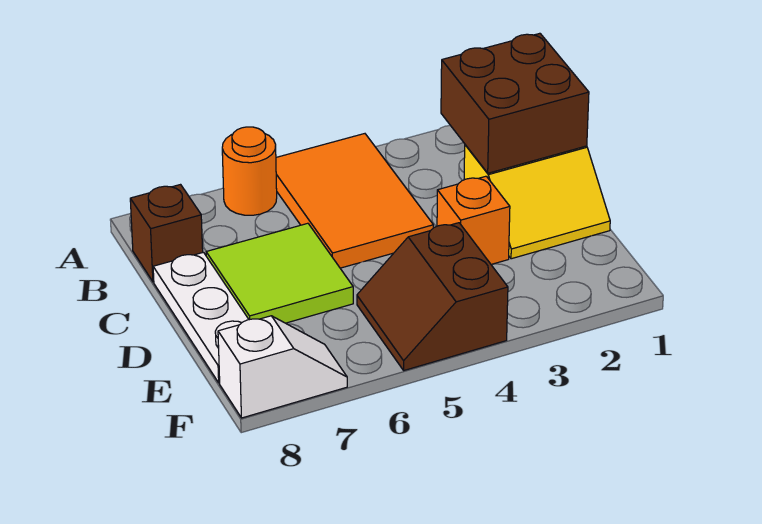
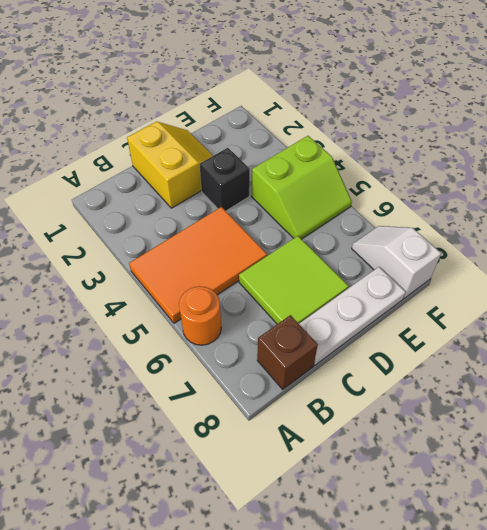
brown 2x2 brick [441,33,589,173] -> none
orange 1x1 brick [437,176,510,265] -> black 1x1 brick [200,148,250,211]
brown 2x2 slope [357,223,508,370] -> lime 2x2 slope [252,136,352,239]

